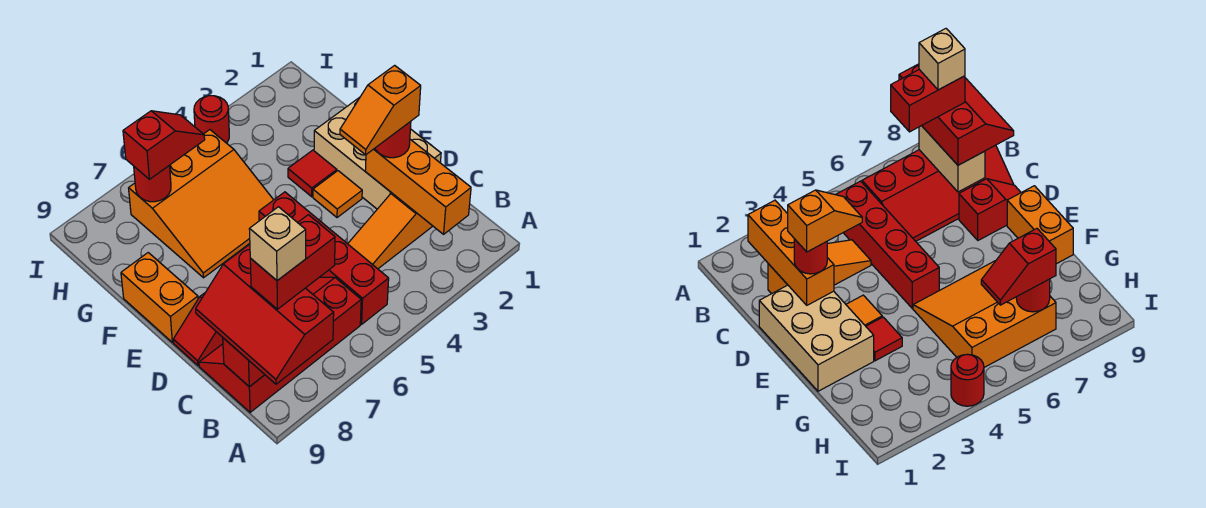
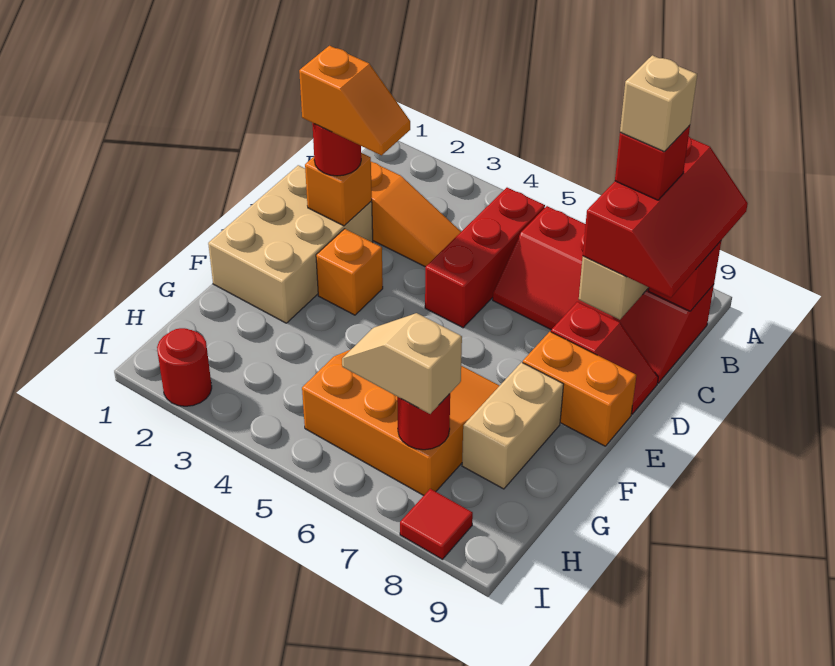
orange 1x3 brick [365,139,471,234] -> orange 1x1 brick [305,153,372,226]
red 1x4 brick [259,192,389,324] -> red 1x3 brick [425,188,545,328]
red 1x2 brick [250,215,335,309] -> red 1x1 brick [615,125,690,200]
orange 1x1 tile [313,171,362,218] -> orange 1x1 brick [316,229,383,315]
orange 1x2 brick [121,253,198,342] -> orange 1x2 brick turned to [523,332,636,446]
red 1x1 tile [288,150,337,197] -> red 1x1 tile moved to [400,489,473,559]
none -> tan 1x2 brick [462,362,564,489]
red 1x2 slope [123,111,205,179] -> tan 1x2 slope [342,313,462,414]
red 1x1 round brick [194,96,229,143] -> red 1x1 round brick moved to [157,328,212,406]

